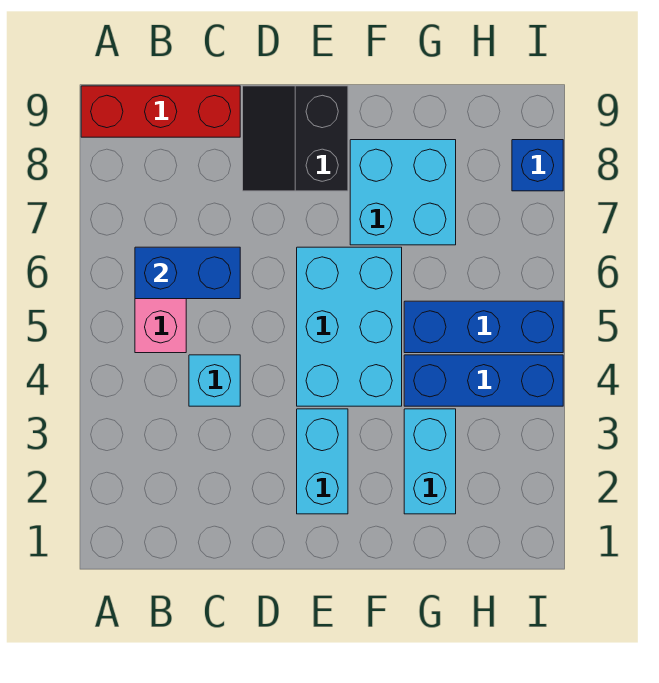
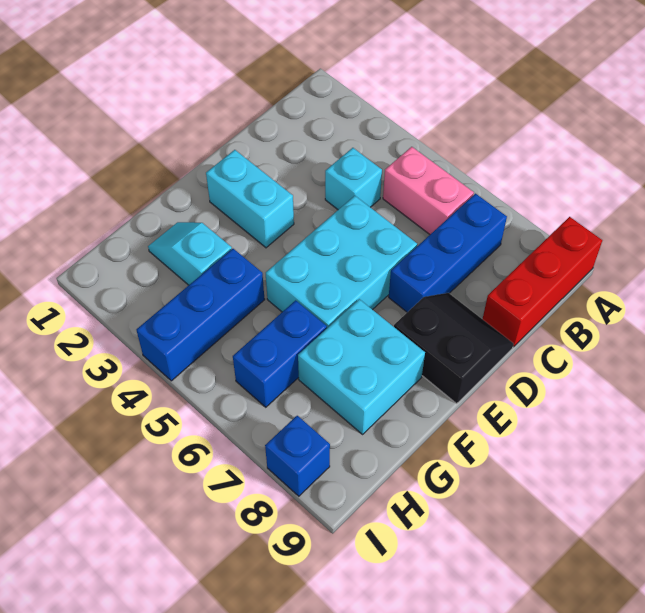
blue 1x2 brick [135,247,240,299] -> blue 1x2 brick moved to [233,300,327,407]
cyan 2x3 brick [297,247,402,406] -> cyan 2x3 brick turned to [266,196,417,328]
cyan 1x2 brick [404,409,456,514] -> cyan 1x2 slope [148,222,232,285]
blue 1x3 brick [404,301,563,353] -> blue 1x3 brick moved to [389,194,507,312]

